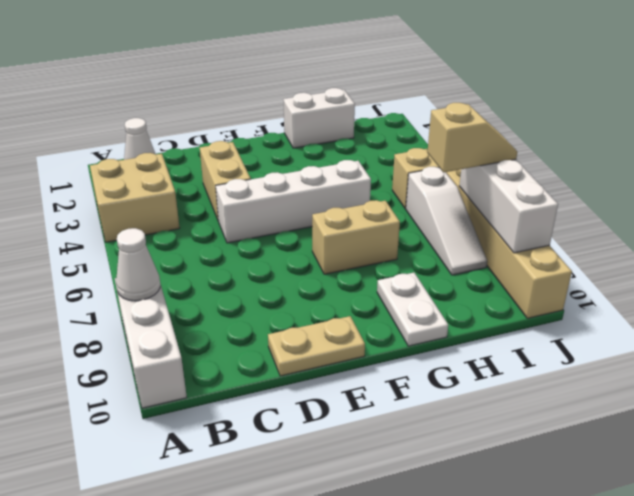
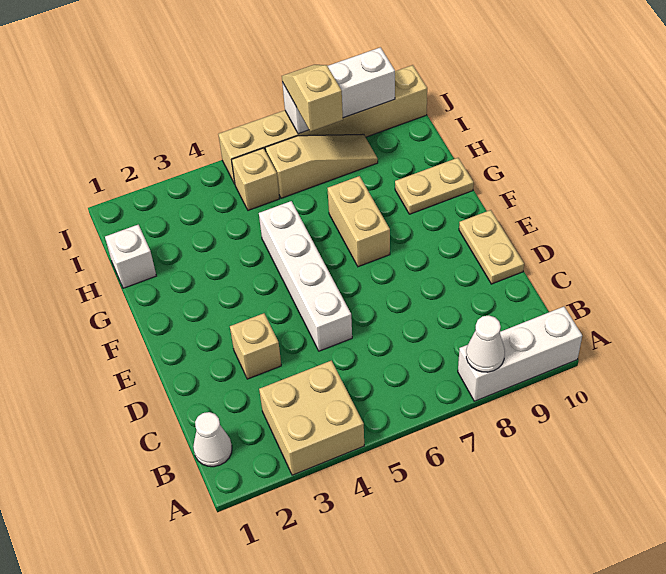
tan 1x2 brick [200,141,251,220] -> tan 1x1 brick [230,313,281,379]
white 1x2 brick [283,88,355,148] -> white 1x1 brick [105,225,156,288]
white 1x2 plate [377,273,448,346] -> tan 1x2 plate [395,158,474,214]
white 1x3 slope [406,167,487,275] -> tan 1x3 slope [265,134,378,198]

